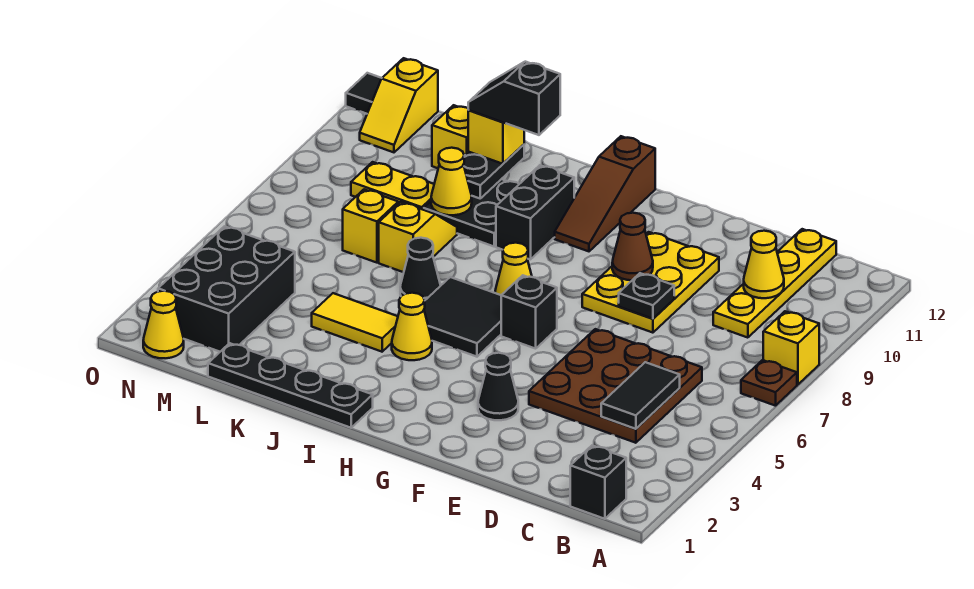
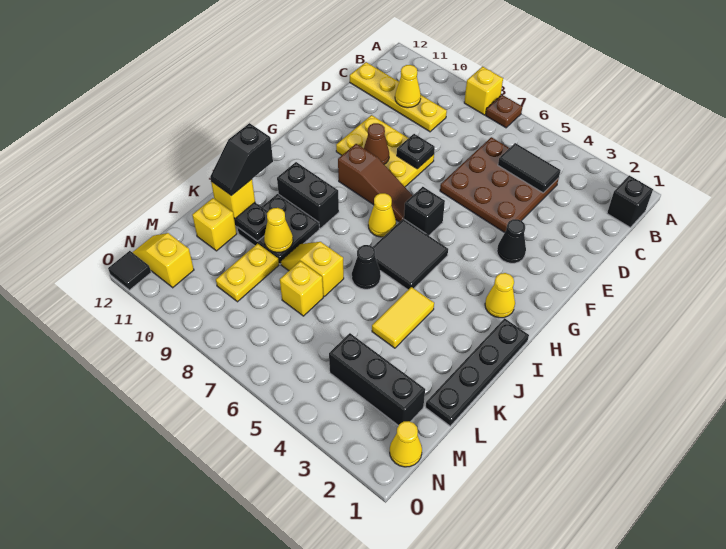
brown 1x3 slope [555,136,655,251] -> brown 1x3 slope moved to [338,144,413,222]
yellow 1x1 cone [392,293,432,360] -> yellow 1x1 cone moved to [485,273,515,318]
black 2x3 brick [158,226,295,352] -> black 1x3 brick [329,333,425,425]
yellow 1x2 slope [360,58,438,152] -> yellow 1x2 slope turned to [132,233,194,288]

